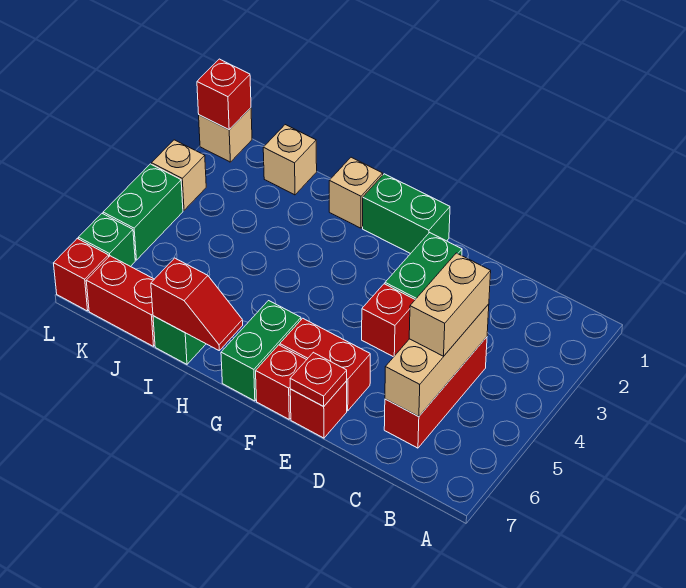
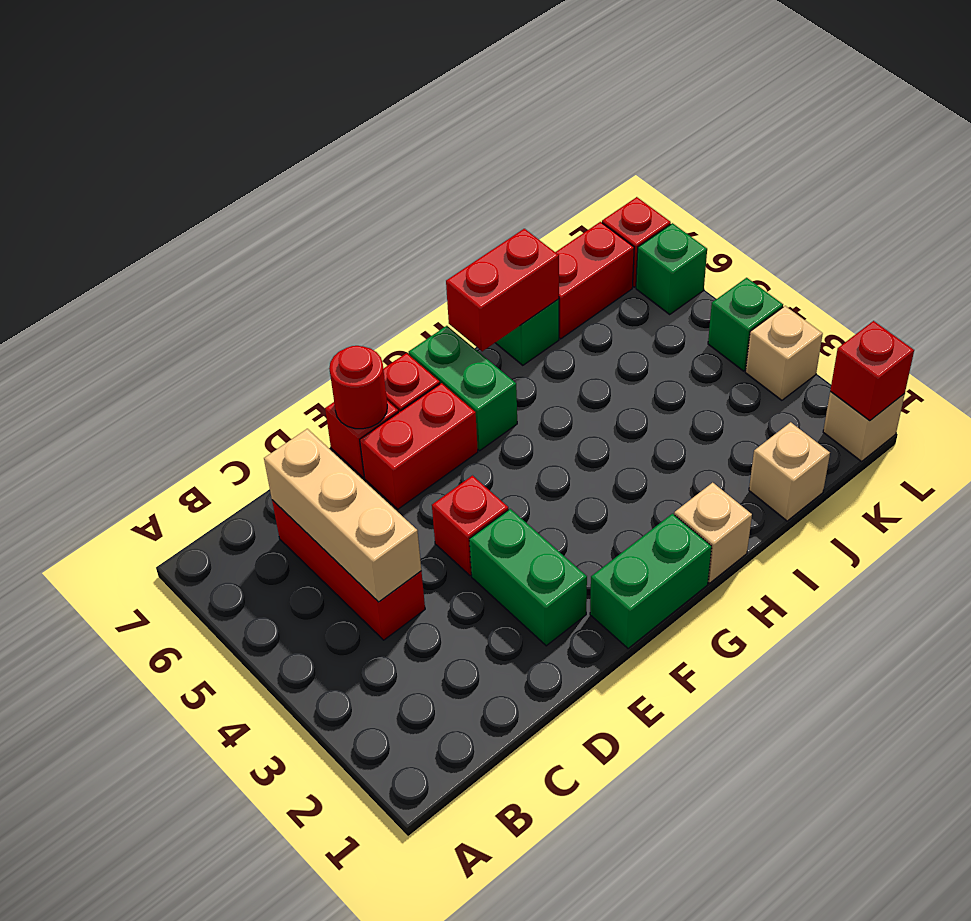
tan 1x2 brick [409,253,491,356] -> none
red 1x1 plate [290,352,347,406] -> red 1x1 round brick [329,346,387,429]
red 1x2 slope [151,258,243,350] -> red 1x2 brick [446,229,559,351]
green 1x2 brick [103,164,183,260] -> green 1x1 brick [708,278,783,371]

